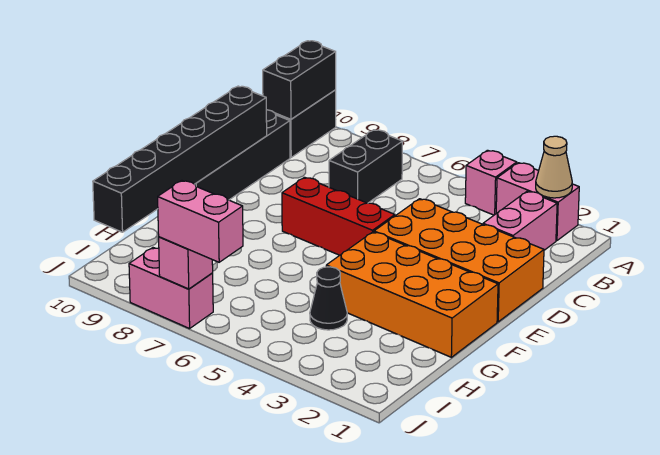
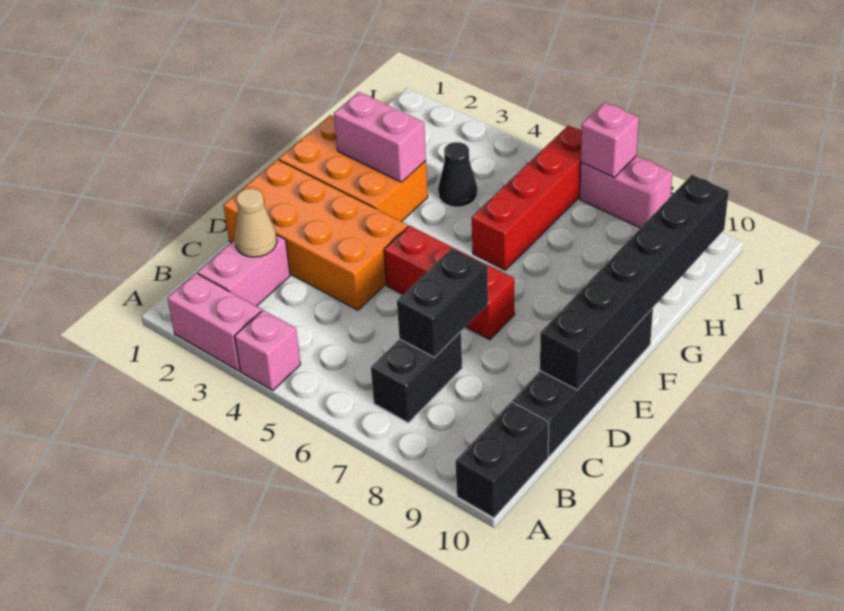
tan 1x1 cone [536,136,572,198] -> tan 1x1 cone moved to [235,188,277,257]
black 1x2 brick [263,41,336,119] -> black 1x2 brick moved to [397,248,488,357]
orange 2x4 brick [326,232,498,357] -> orange 2x3 brick [279,115,428,222]
none -> red 1x4 brick [472,125,582,270]
pink 1x2 brick [158,181,243,262] -> pink 1x2 brick moved to [334,92,426,182]

